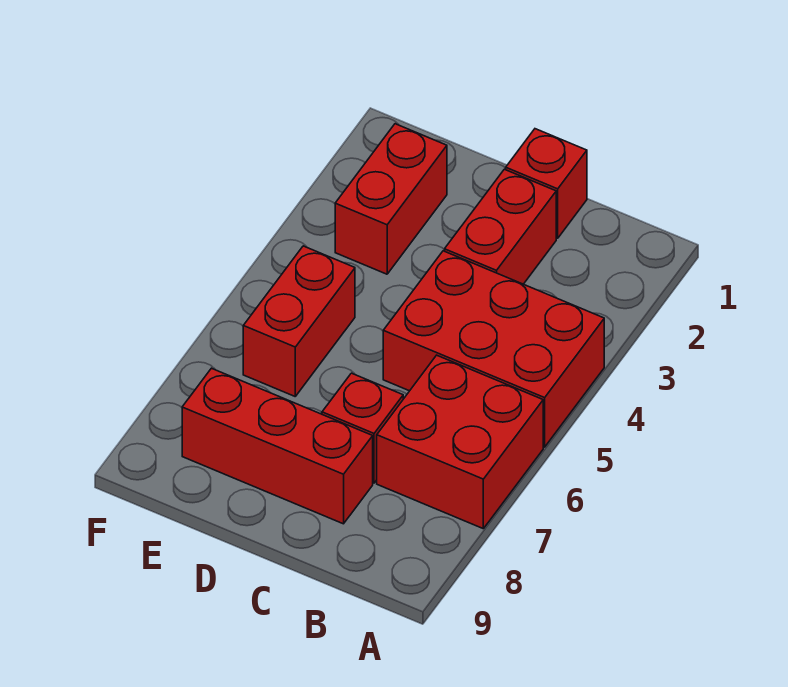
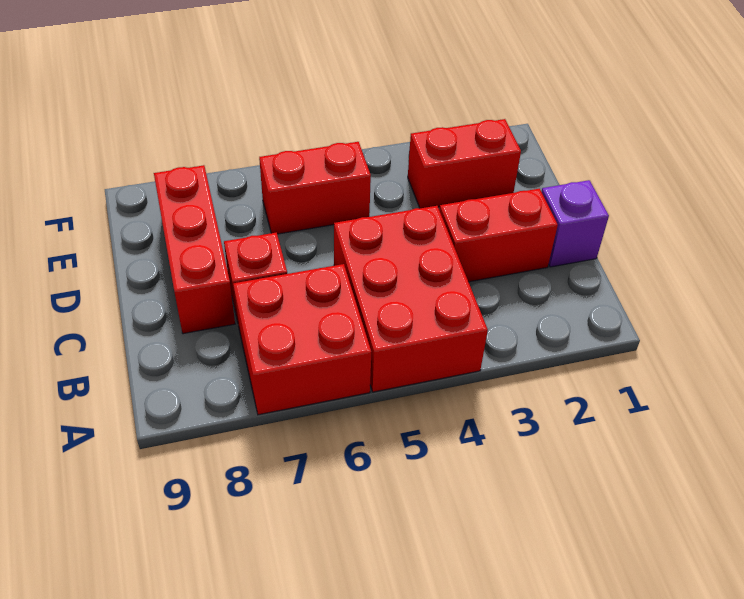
red 1x1 brick [506,129,587,238] -> purple 1x1 brick [541,180,609,267]

